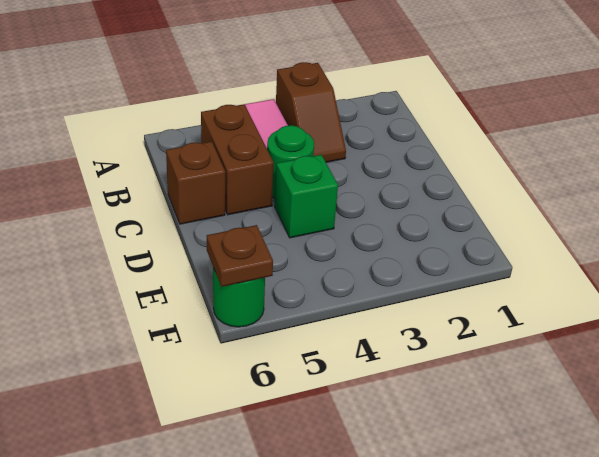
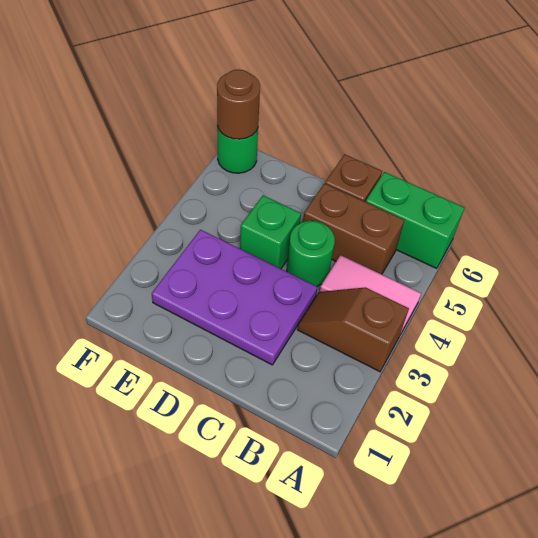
none -> green 1x2 brick [366,172,465,268]
none -> purple 2x3 plate [152,230,317,365]
brown 1x1 plate [207,225,273,287] -> brown 1x1 round brick [217,70,260,139]

